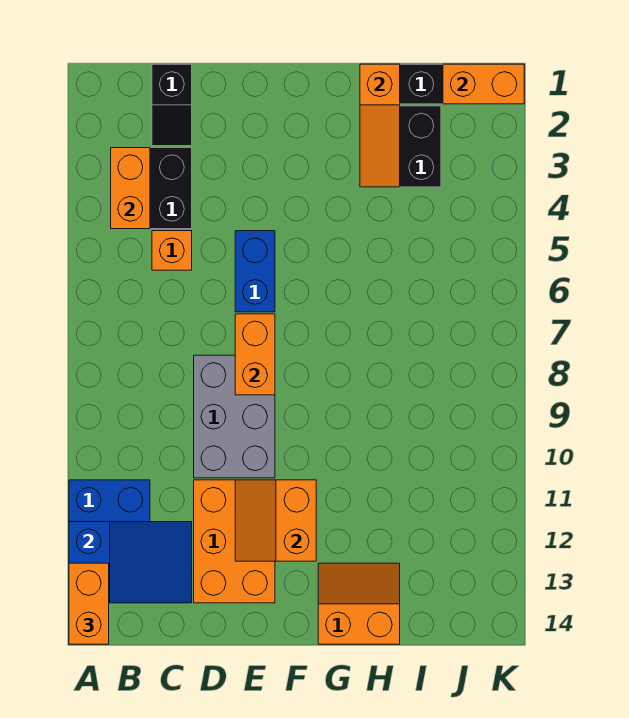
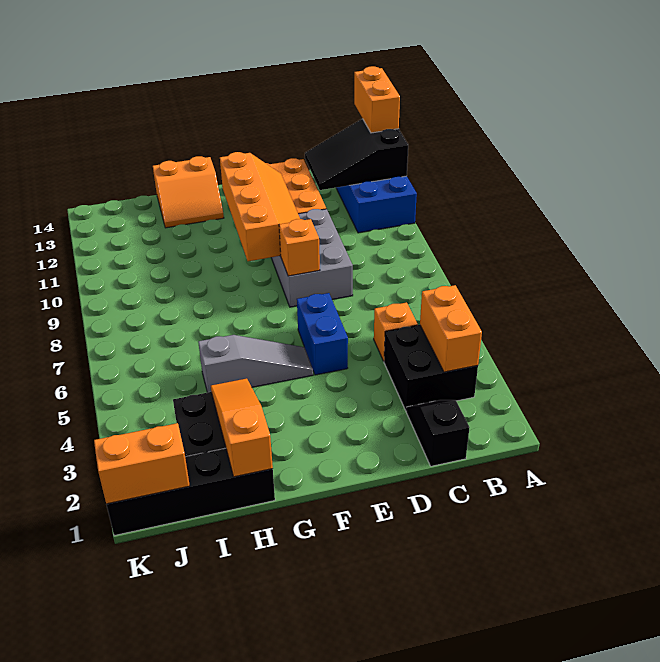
blue 2x3 slope [69,522,192,603] -> black 2x3 slope [305,119,408,190]
orange 1x2 brick [235,314,275,395] -> orange 1x1 brick [279,219,320,276]
orange 2x2 slope [235,480,316,561] -> orange 2x4 slope [220,152,300,261]
none -> grey 1x3 slope [198,335,313,393]

